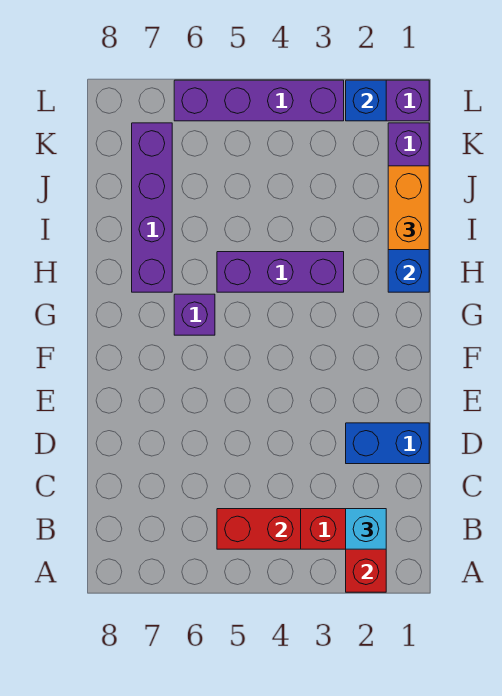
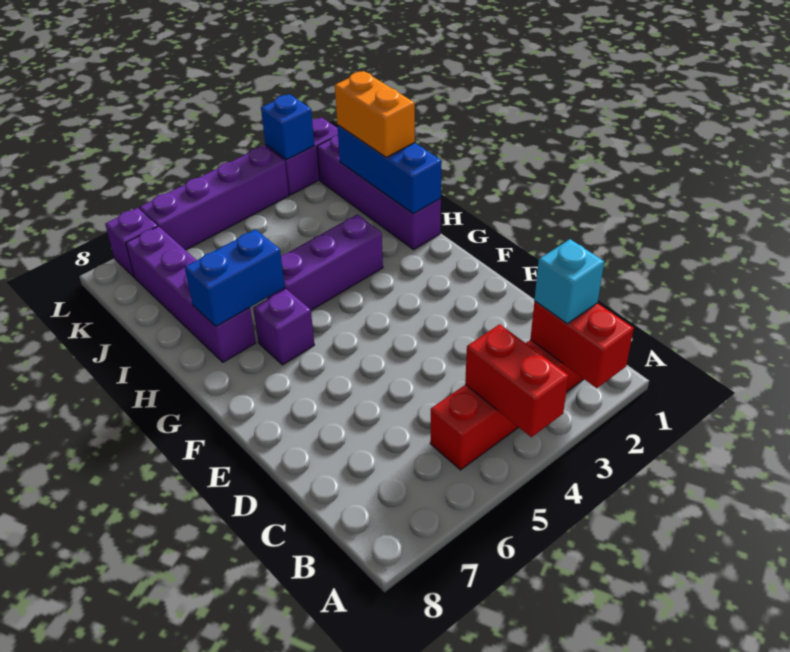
red 1x2 brick [217,509,301,549] -> red 1x2 brick turned to [465,324,569,437]
blue 1x2 brick [346,423,429,464] -> blue 1x2 brick moved to [185,229,285,326]
none -> purple 1x1 brick [105,208,158,277]

